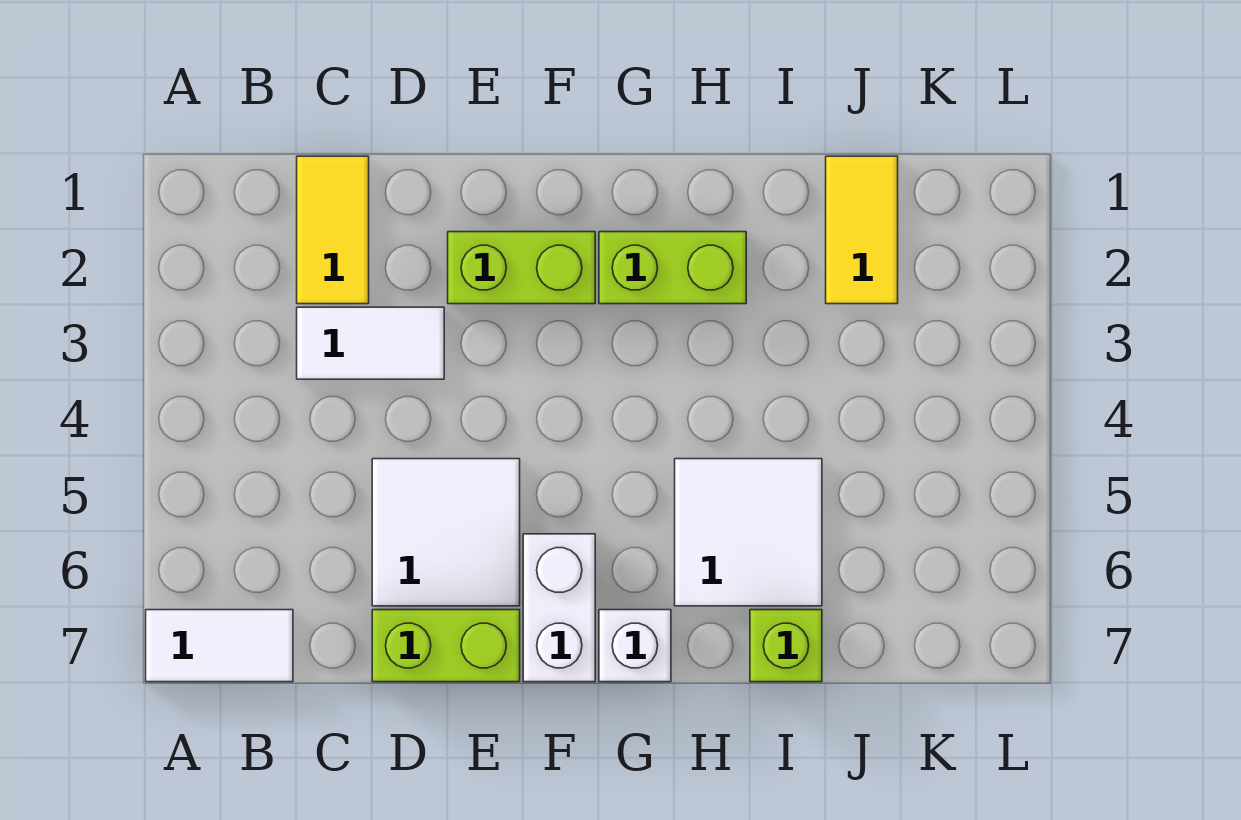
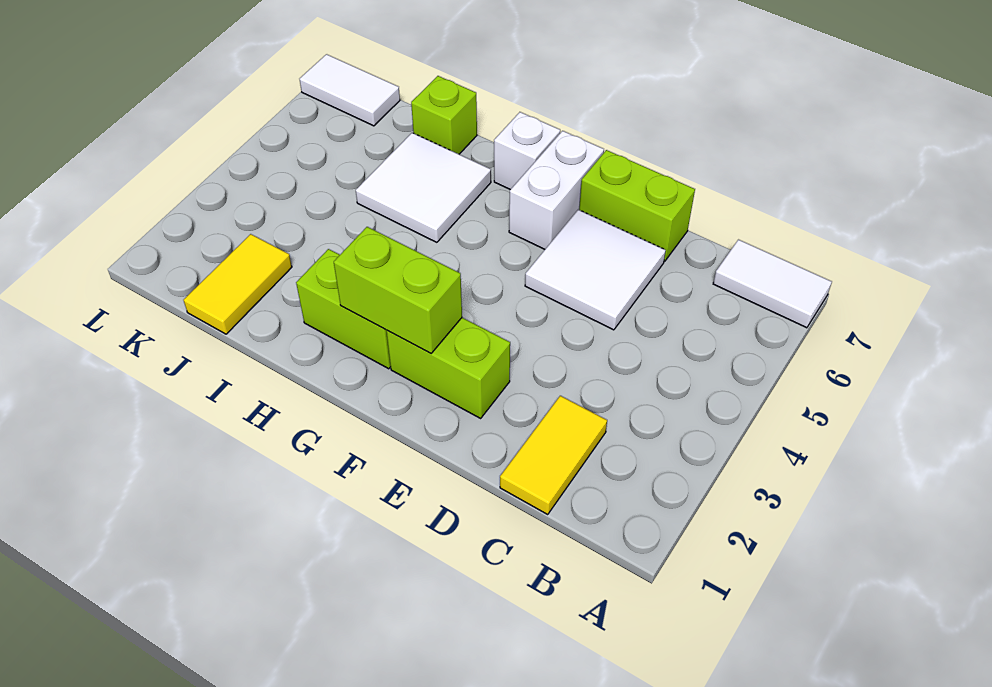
white 1x2 tile [297,307,444,379] -> white 1x2 tile moved to [300,54,400,126]
none -> lime 1x2 brick [334,227,462,353]

